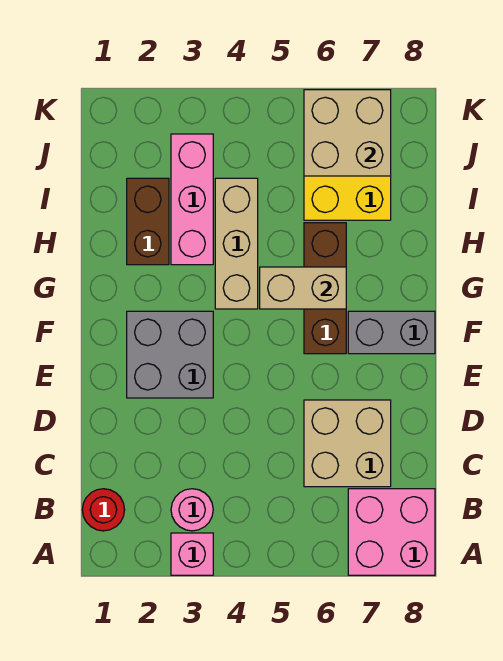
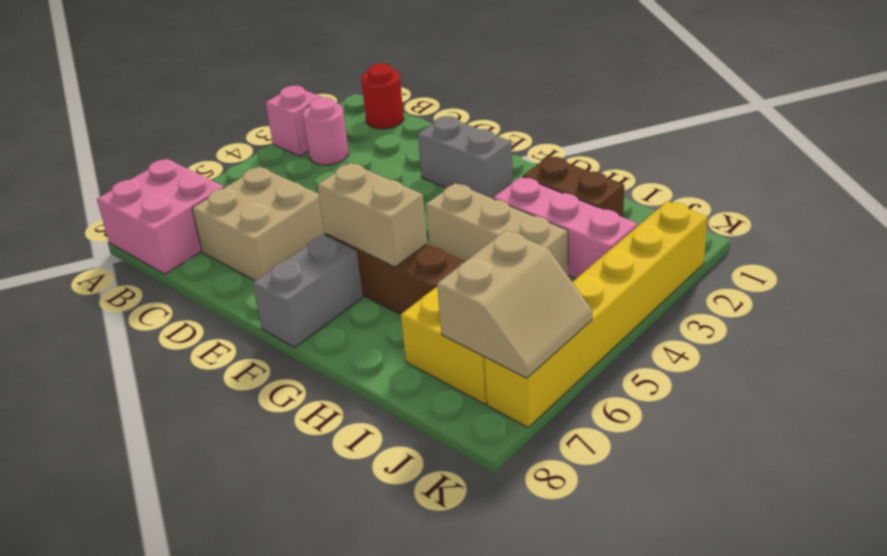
grey 2x2 brick [127,311,213,398] -> grey 1x2 brick [418,116,513,199]
tan 1x2 brick [260,267,346,309] -> tan 1x2 brick turned to [317,163,427,267]
tan 2x2 brick [304,90,391,176] -> tan 2x2 slope [437,231,592,378]
none -> yellow 1x6 brick [484,201,708,427]

